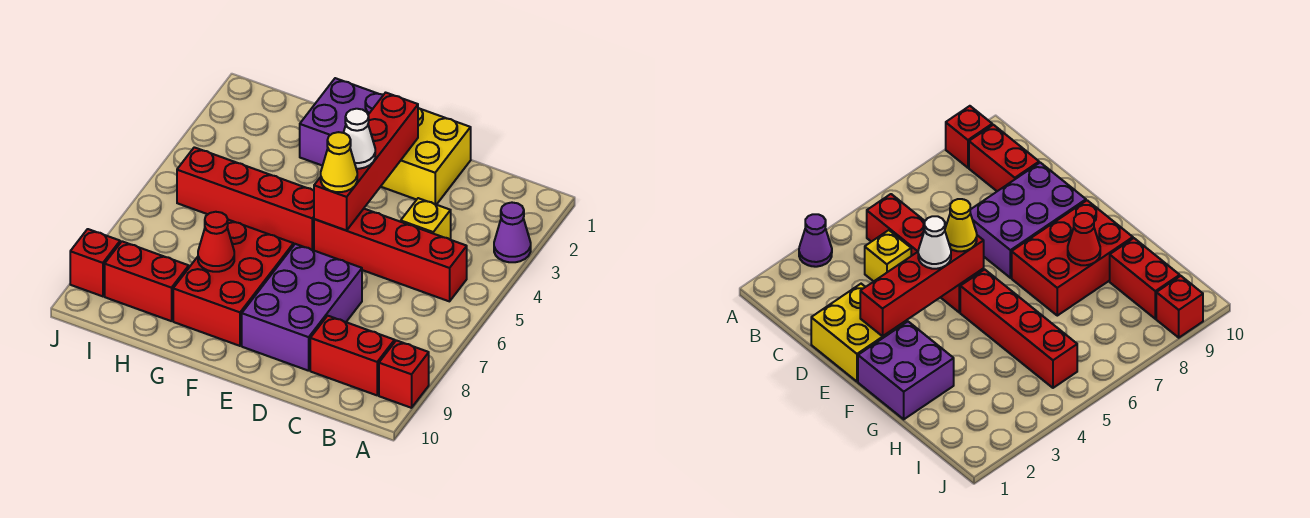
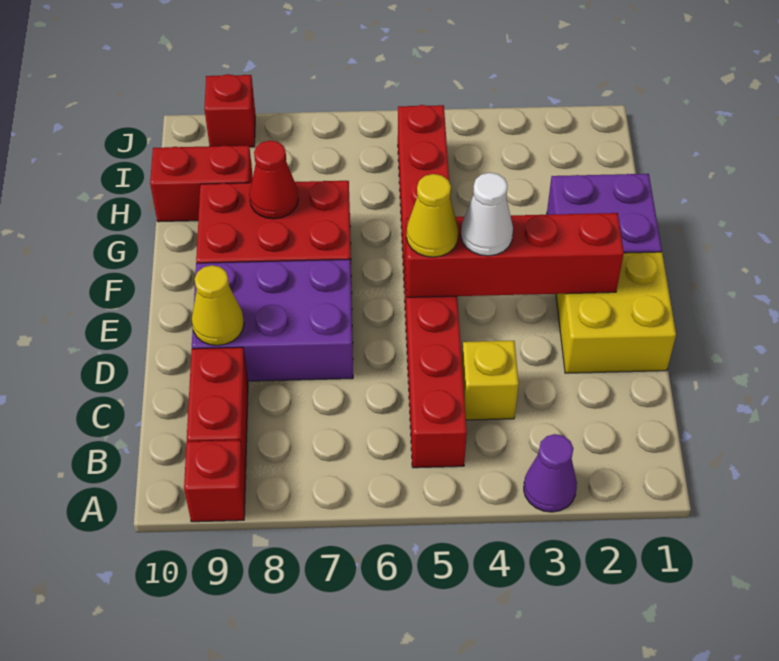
none -> yellow 1x1 cone [192,265,244,345]
red 1x2 brick [105,241,189,321] -> red 1x2 brick turned to [150,146,253,222]

